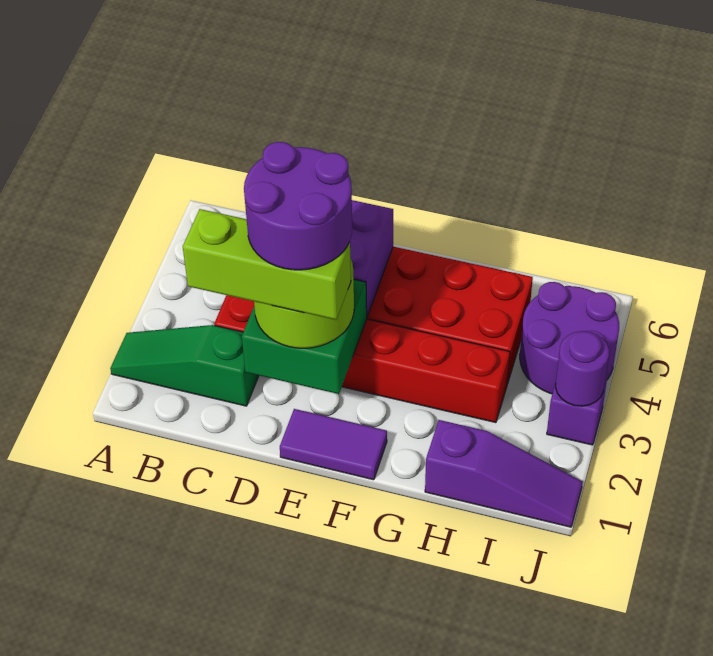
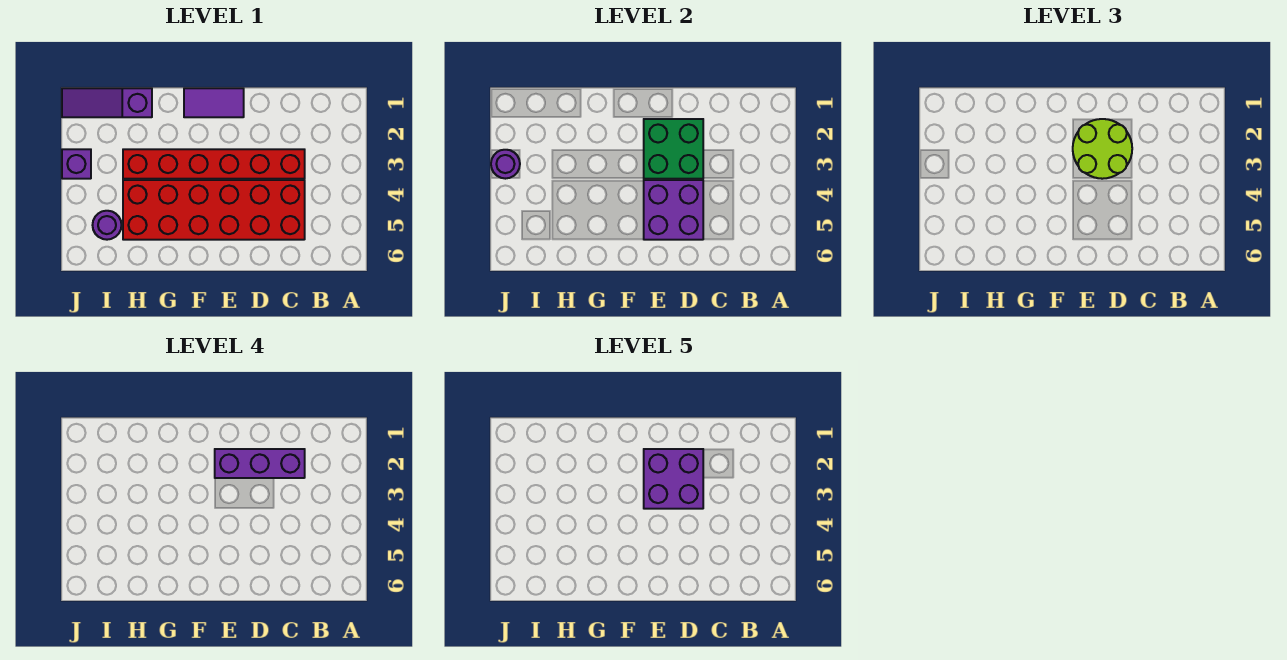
green 1x3 slope [110,325,259,406] -> none
lime 1x3 brick [183,209,351,320] -> purple 1x3 brick [215,449,305,478]
purple 2x2 round brick [244,142,352,270] -> purple 2x2 brick [644,449,703,509]
purple 2x2 round brick [520,282,619,394] -> purple 1x1 round brick [93,211,121,240]

